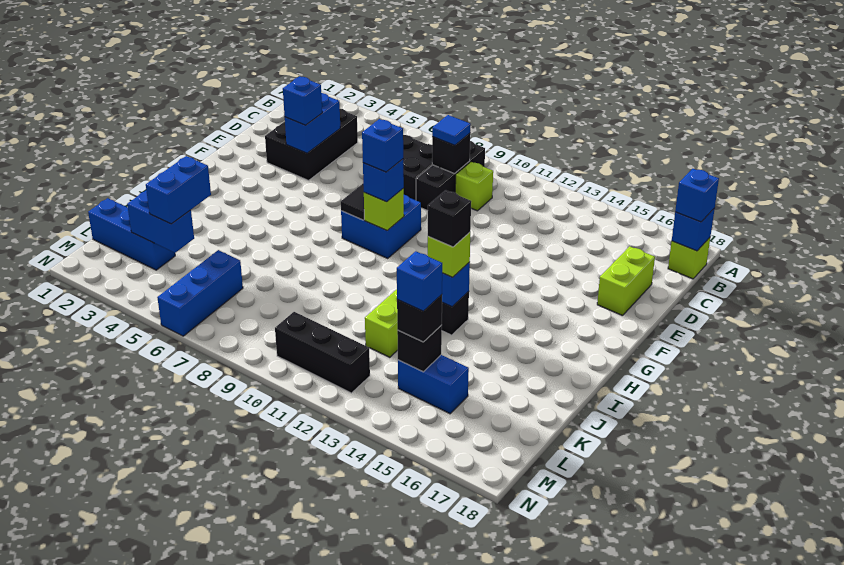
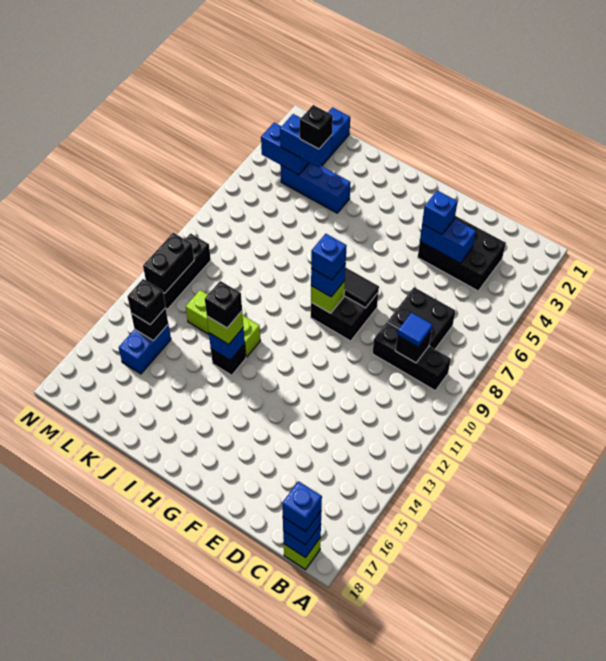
lime 1x1 brick [455,162,493,211] -> none
lime 1x2 brick [597,246,655,316] -> none
blue 2x2 brick [341,195,421,258] -> black 2x2 brick [311,293,378,341]
none -> black 1x1 brick [300,105,333,149]
blue 1x2 brick [127,191,194,253] -> blue 1x2 brick turned to [261,123,309,175]
blue 1x3 brick [157,250,243,336] -> blue 1x3 brick moved to [281,163,351,213]
blue 1x1 brick [397,251,442,311] -> blue 1x1 brick moved to [282,481,322,531]
none -> black 1x2 brick [143,233,194,293]

